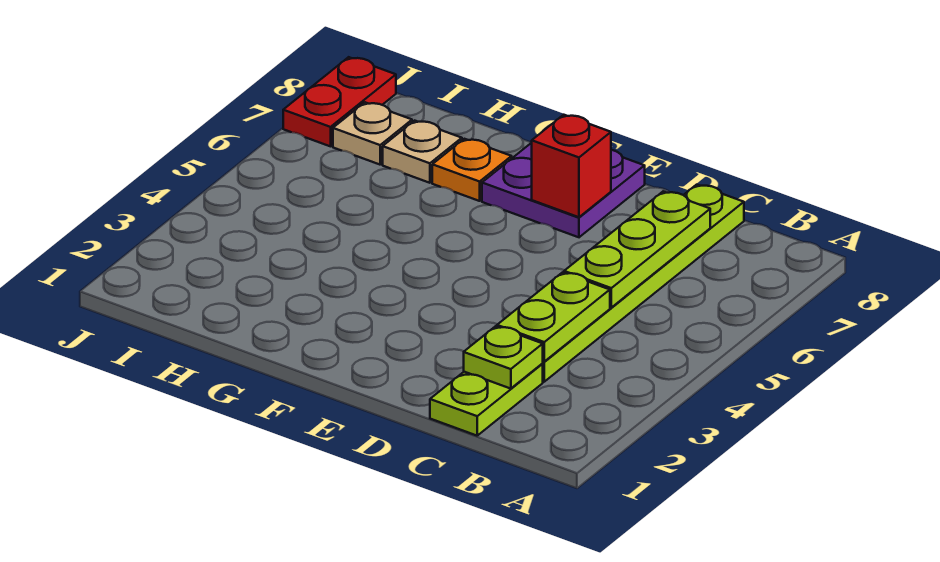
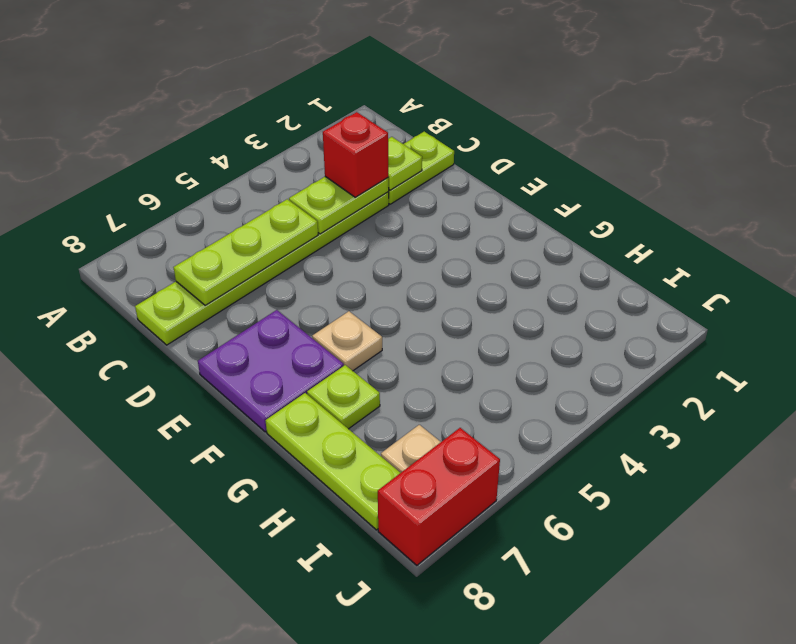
red 1x1 brick [532,115,611,217] -> red 1x1 brick moved to [323,112,388,197]
orange 1x1 plate [432,139,512,201] -> lime 1x1 plate [307,365,380,429]
none -> lime 1x3 plate [266,393,400,530]
tan 1x1 plate [383,121,462,183] -> tan 1x1 plate moved to [312,311,382,371]
red 1x2 plate [283,57,396,146] -> red 1x2 brick [378,428,500,565]

